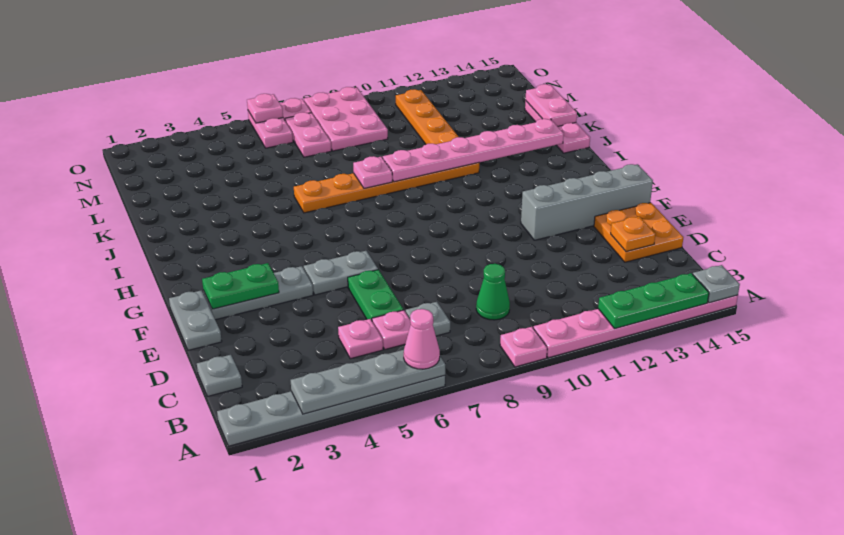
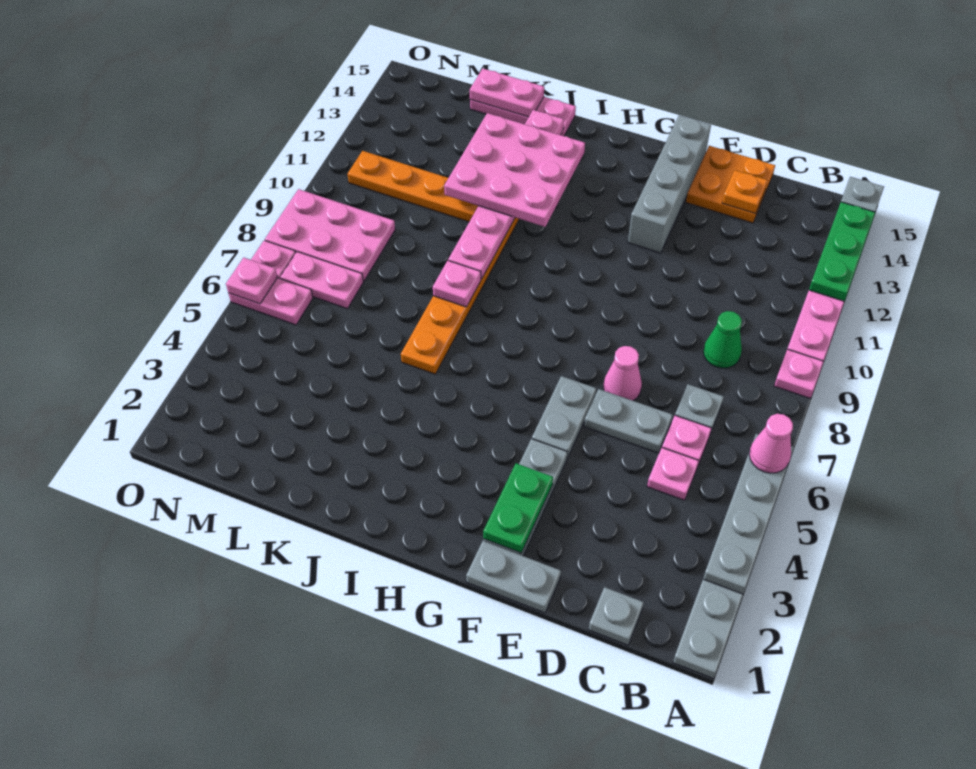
green 1x2 plate [348,270,403,320] -> grey 1x2 plate [584,389,673,453]
none -> pink 1x1 cone [604,346,642,401]
none -> pink 3x3 plate [444,113,585,227]

